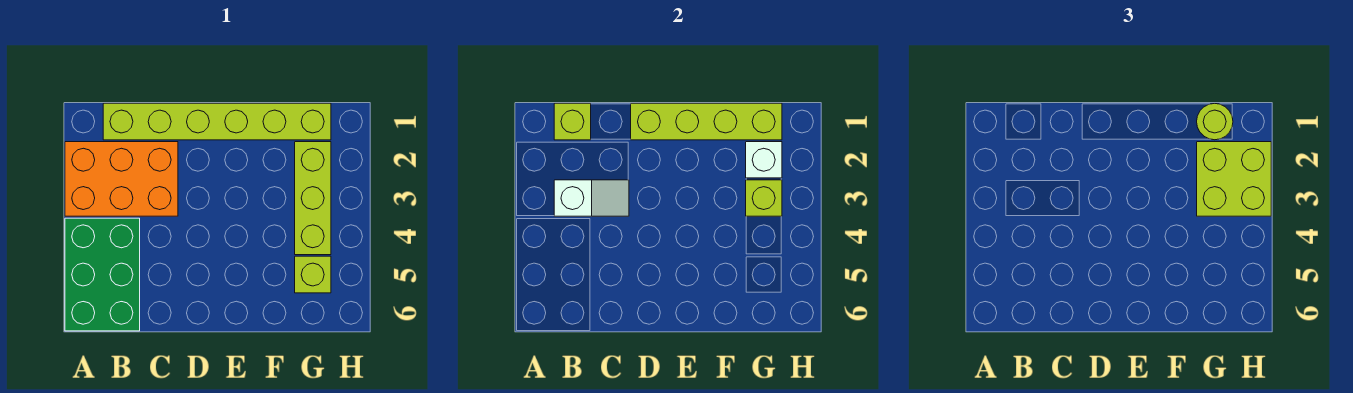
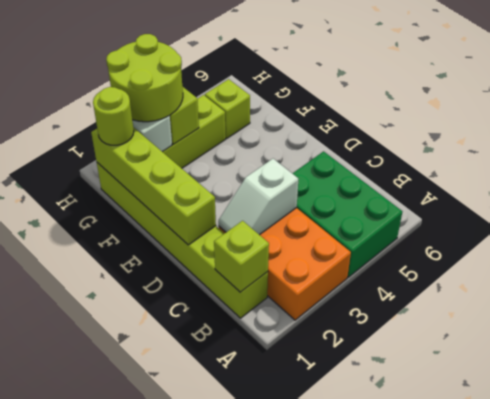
green 2x3 brick [65,218,140,331] -> green 2x3 brick turned to [292,151,402,277]
white 1x2 slope [554,180,629,216] -> white 1x2 slope turned to [218,159,298,235]
lime 2x2 brick [1197,142,1271,216] -> lime 2x2 round brick [106,34,183,122]

